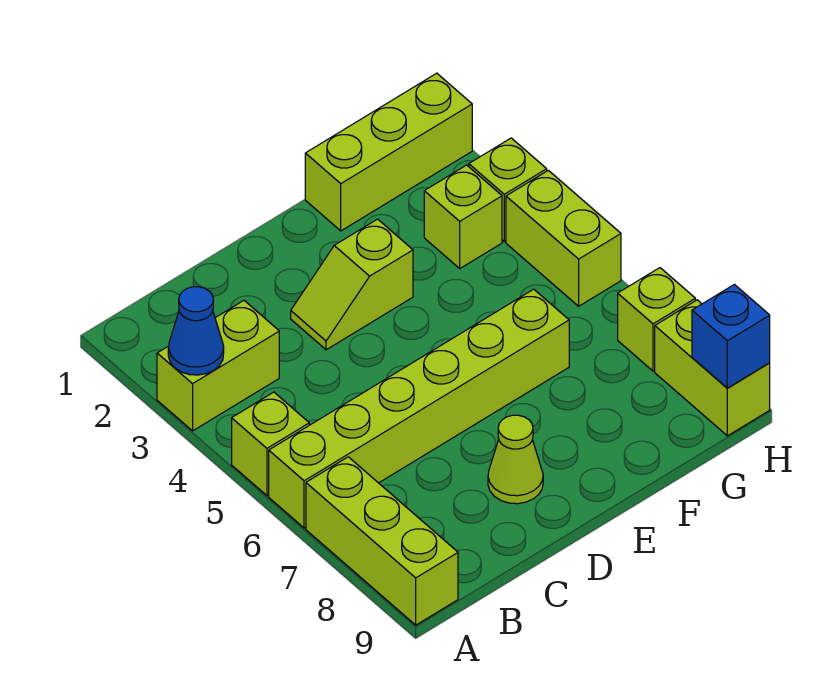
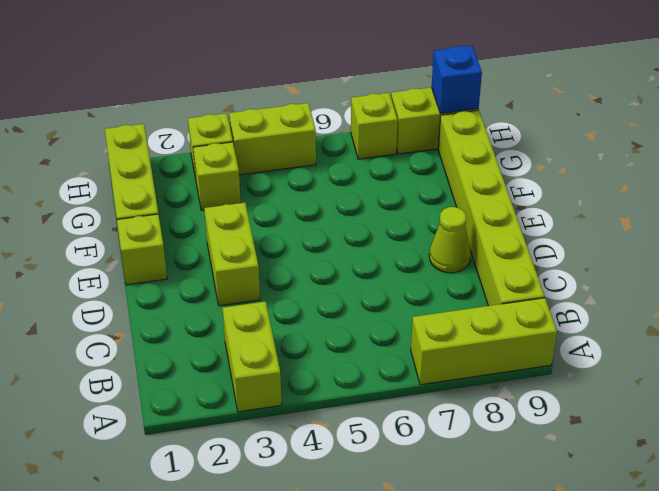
blue 1x1 cone [168,287,224,375] -> none
lime 1x1 brick [232,392,309,496] -> lime 1x1 brick moved to [117,214,167,285]
lime 1x6 brick [269,289,569,528] -> lime 1x6 brick moved to [438,110,545,306]
lime 1x2 slope [291,219,413,350] -> lime 1x2 brick [204,203,260,306]

